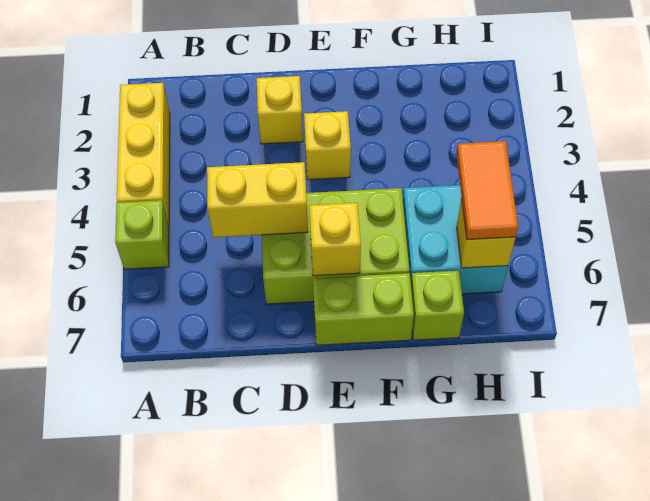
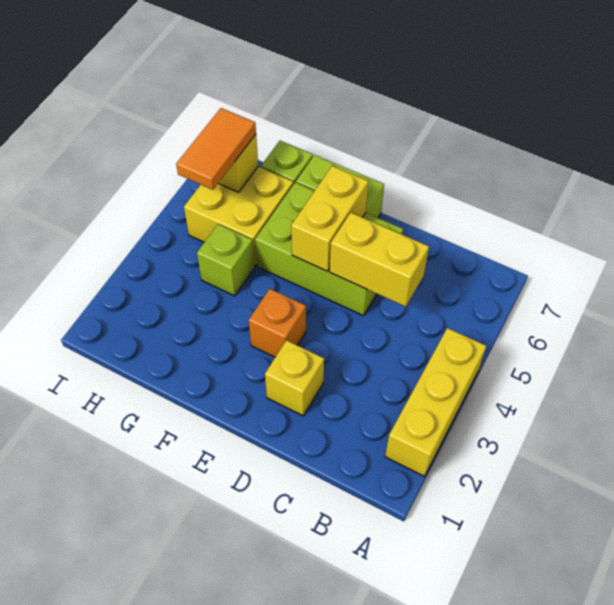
lime 1x1 brick [115,200,169,269] -> lime 1x1 brick moved to [197,224,255,296]
yellow 1x1 brick [304,111,351,180] -> orange 1x1 brick [249,289,306,357]
yellow 1x1 brick [309,203,361,276] -> yellow 1x2 brick [291,166,369,272]
cyan 2x2 brick [403,185,508,294] -> yellow 2x2 brick [184,166,293,266]

